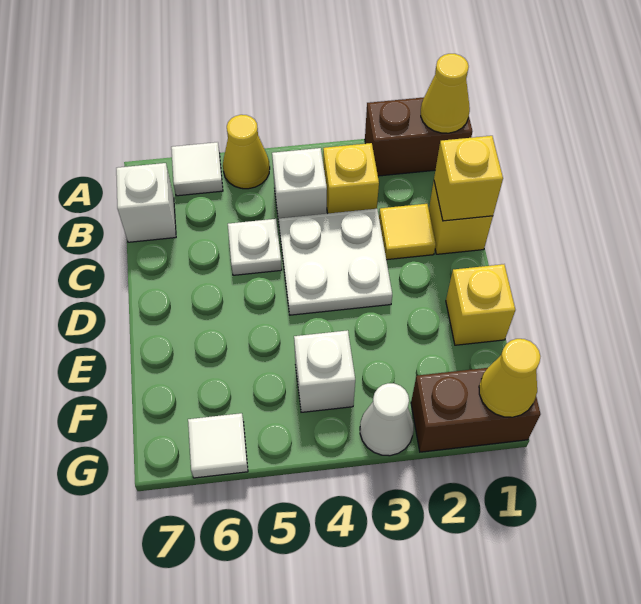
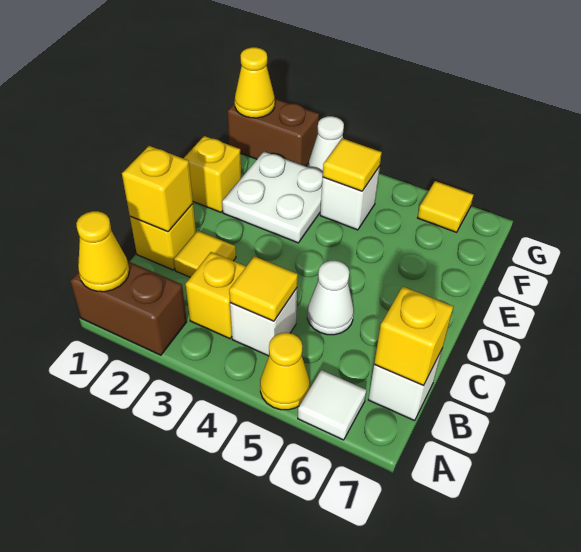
none -> yellow 1x1 tile [229,256,298,321]
none -> yellow 1x1 brick [374,286,453,386]
white 2x2 plate [279,209,392,315] -> white 2x2 plate moved to [222,151,323,243]
white 1x1 plate [228,219,282,275] -> white 1x1 cone [307,261,354,335]
none -> yellow 1x1 tile [323,139,382,191]
white 1x1 tile [188,413,248,478] -> yellow 1x1 tile [418,181,473,232]

